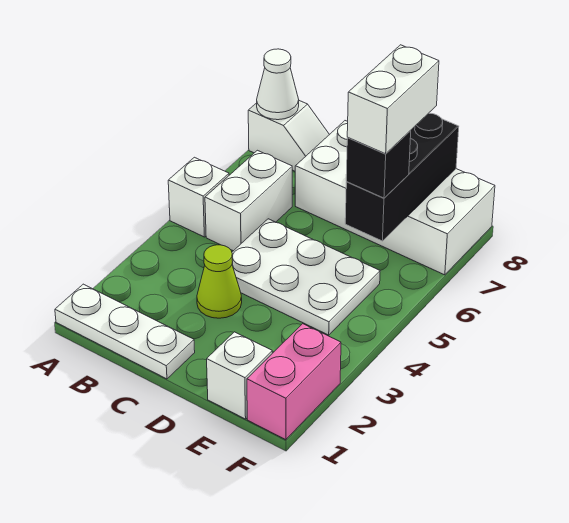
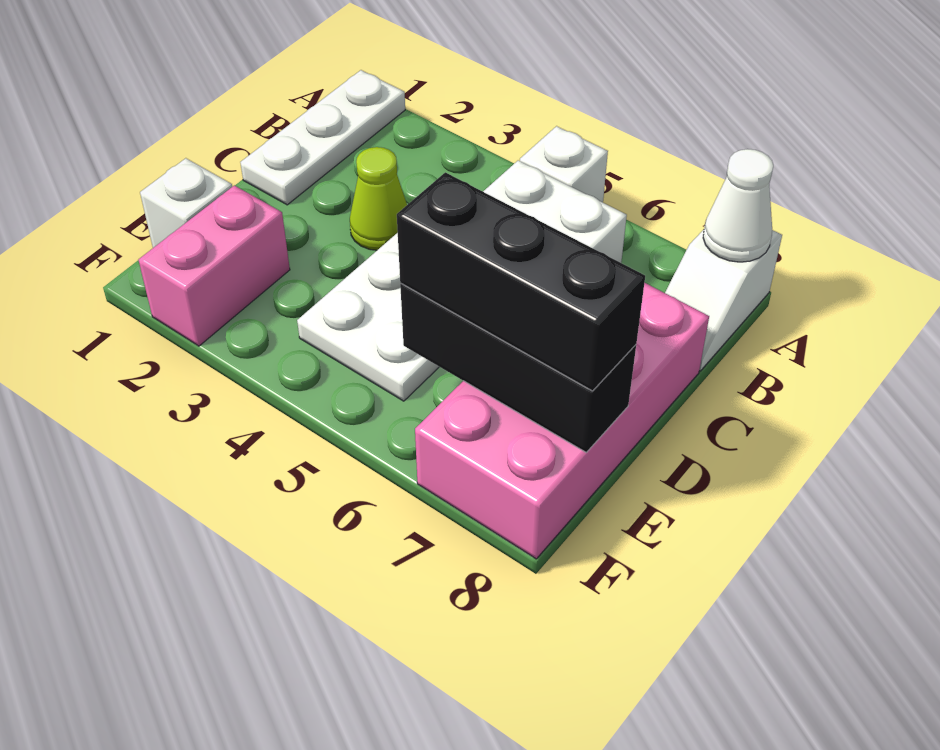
white 2x4 brick [295,121,495,275] -> pink 2x4 brick [415,283,709,559]
black 1x1 brick [346,131,411,198] -> black 1x3 brick [397,172,645,391]
white 1x2 brick [347,45,439,154] -> none
pink 1x2 brick [247,324,341,440] -> pink 1x2 brick turned to [138,185,290,346]

